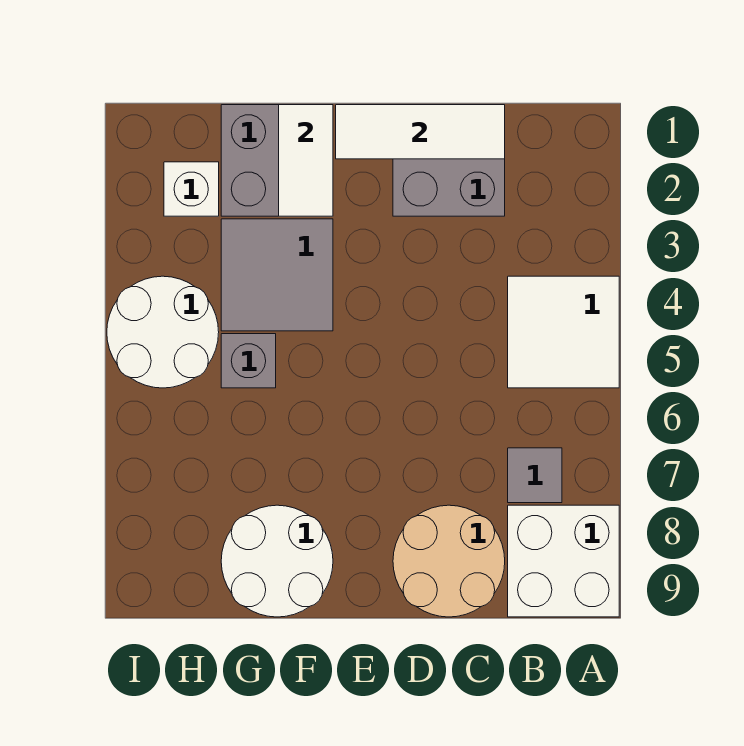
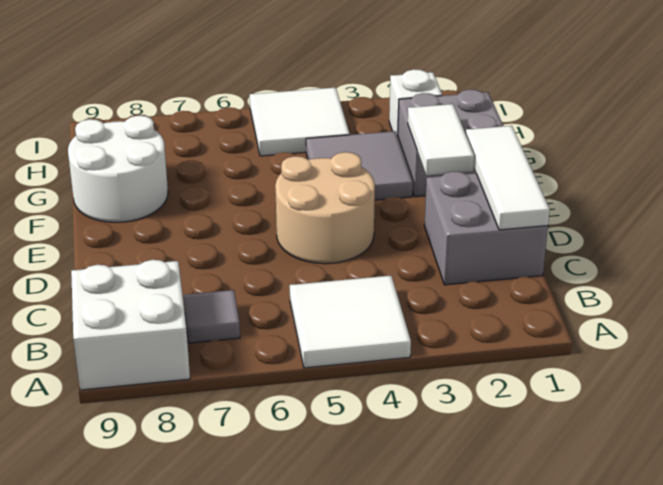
tan 2x2 round brick [393,505,505,617] -> tan 2x2 round brick moved to [275,152,375,264]
white 1x2 tile [279,105,333,216] -> white 1x2 tile turned to [408,104,474,176]
grey 1x1 brick [221,334,276,388] -> none
white 2x2 round brick [107,276,219,388] -> white 2x2 tile [250,87,350,156]

